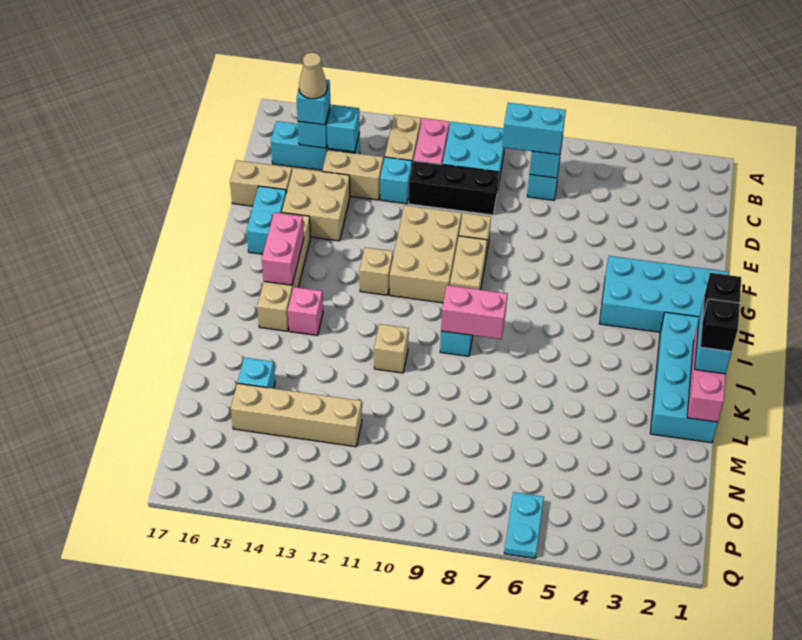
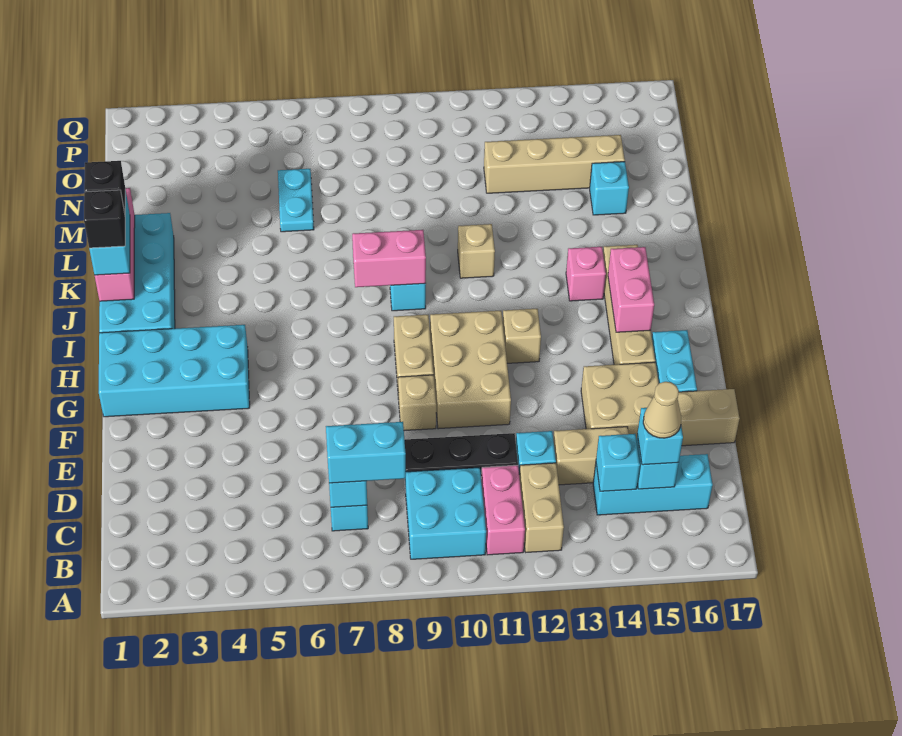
cyan 1x2 plate [504,492,544,558] -> cyan 1x2 plate moved to [278,169,314,232]

